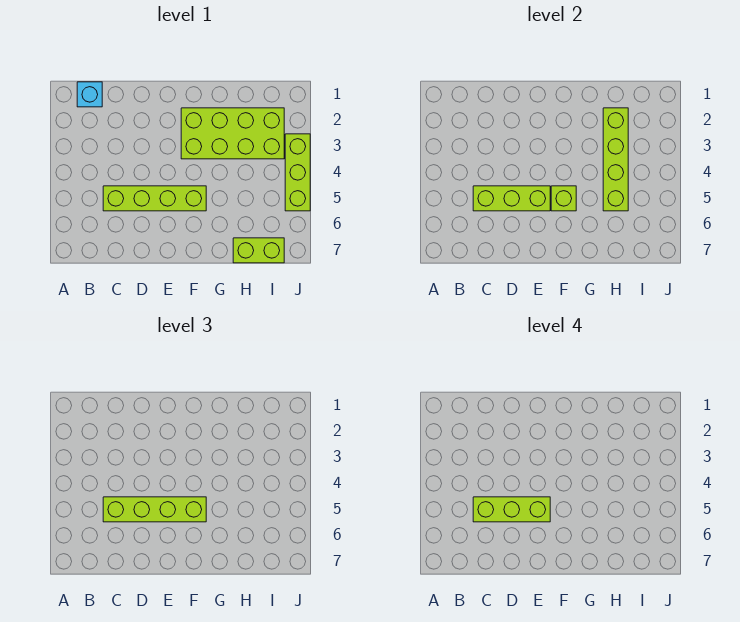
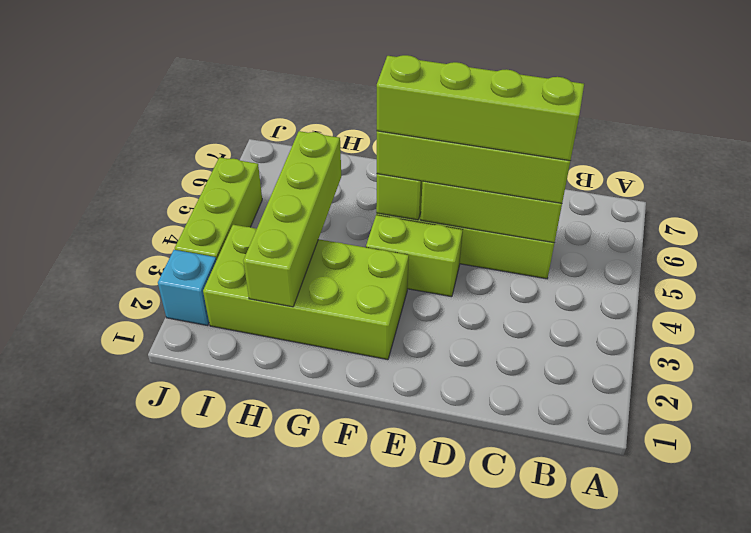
cyan 1x1 brick [77,82,102,107] -> cyan 1x1 brick moved to [158,250,216,326]
lime 1x3 brick [473,497,550,522] -> lime 1x4 brick [377,55,584,161]
lime 1x2 brick [233,238,284,263] -> lime 1x2 brick moved to [366,215,463,297]

